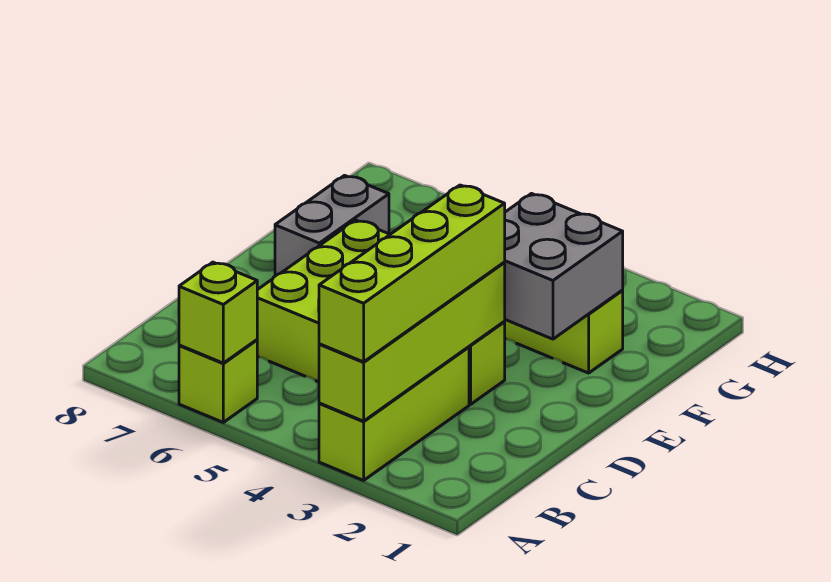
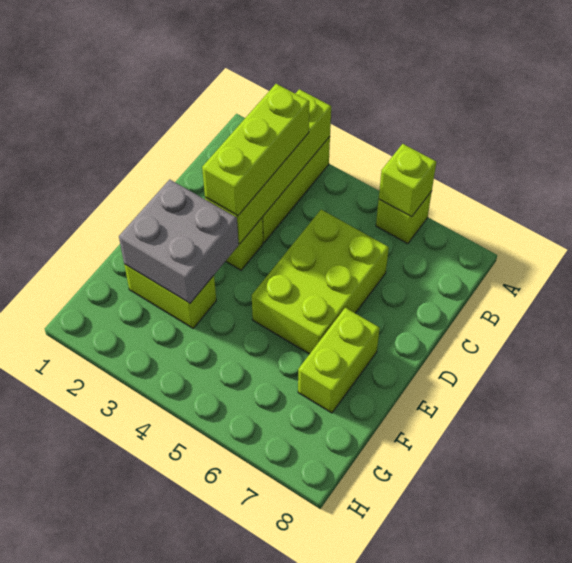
lime 1x4 brick [319,185,505,362] -> lime 1x3 brick [202,84,309,216]
grey 1x2 brick [275,175,389,276] -> lime 1x2 brick [298,308,380,413]

